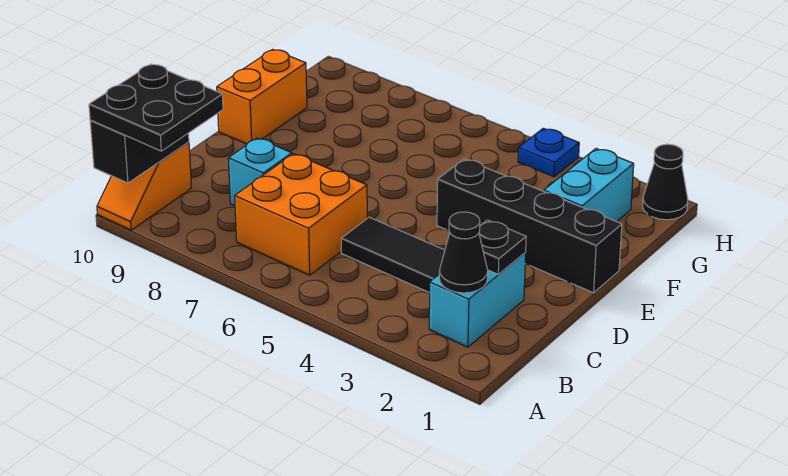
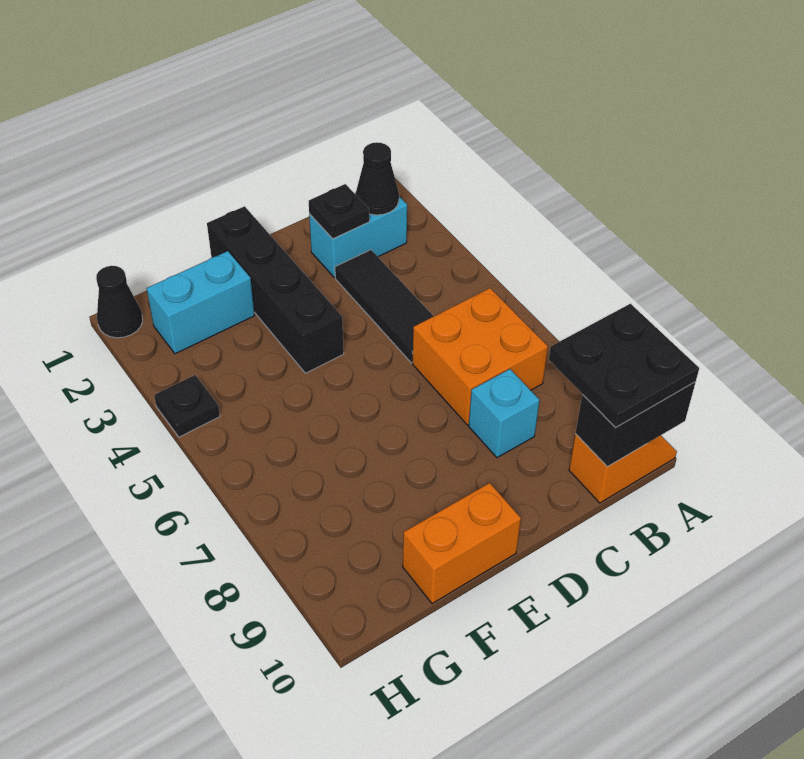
blue 1x1 plate [518,128,579,177] -> black 1x1 plate [154,375,220,437]

